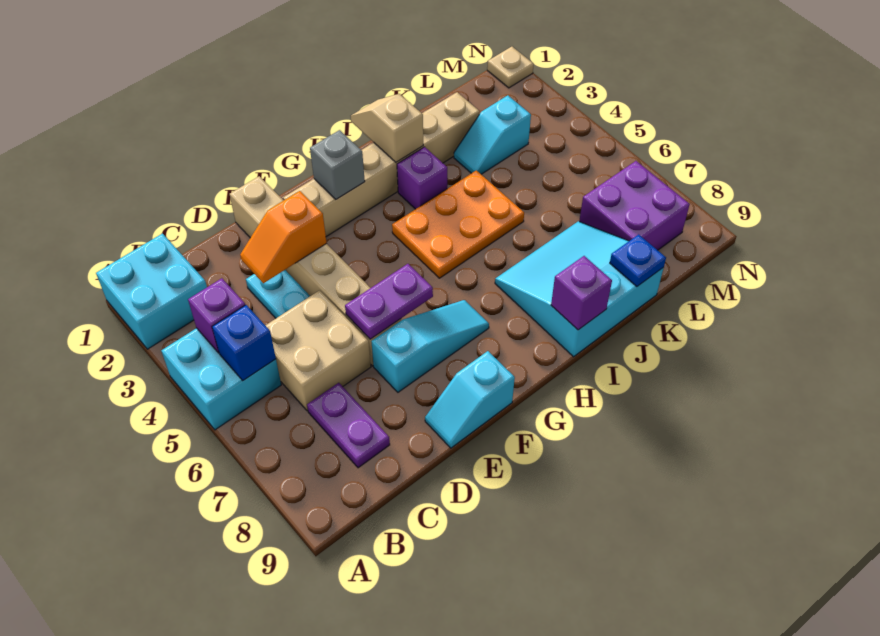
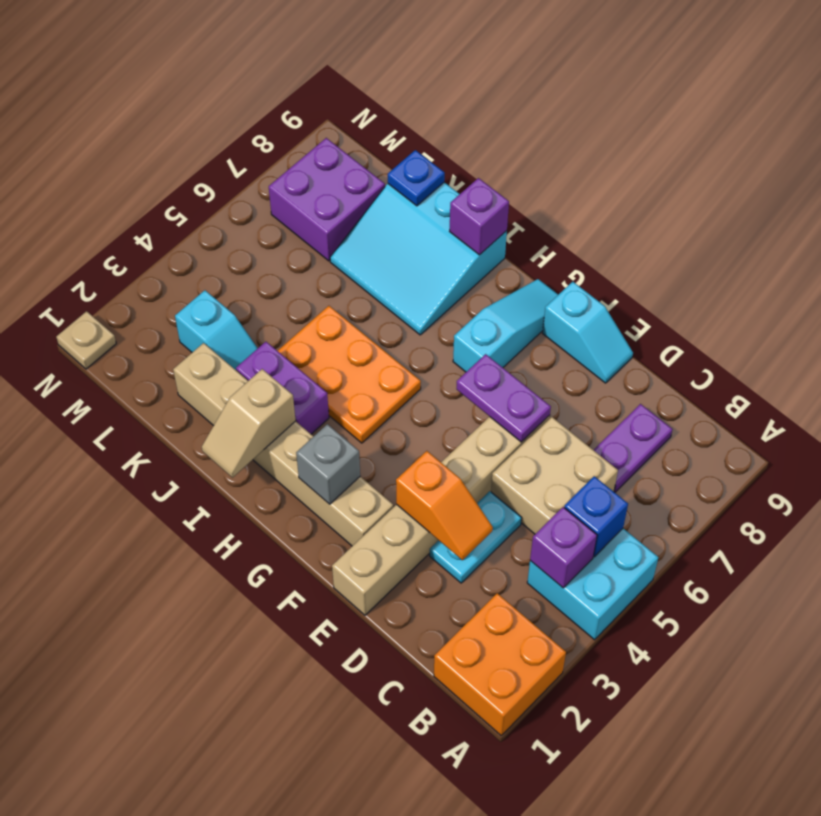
cyan 2x2 brick [96,234,207,349] -> orange 2x2 brick [434,593,566,735]
cyan 1x3 slope [371,300,489,392] -> cyan 1x3 slope turned to [453,279,558,372]
purple 1x1 brick [397,147,447,209] -> purple 1x2 brick [236,342,329,434]

